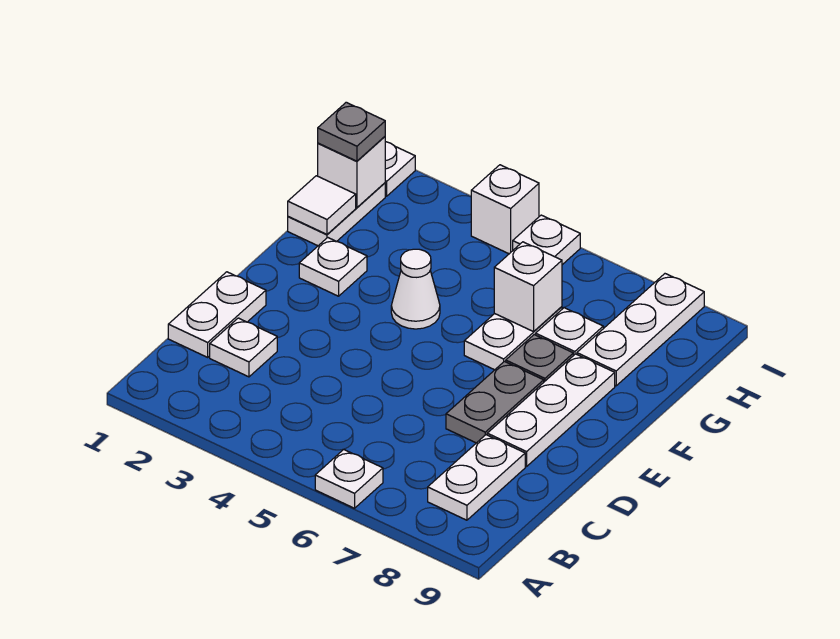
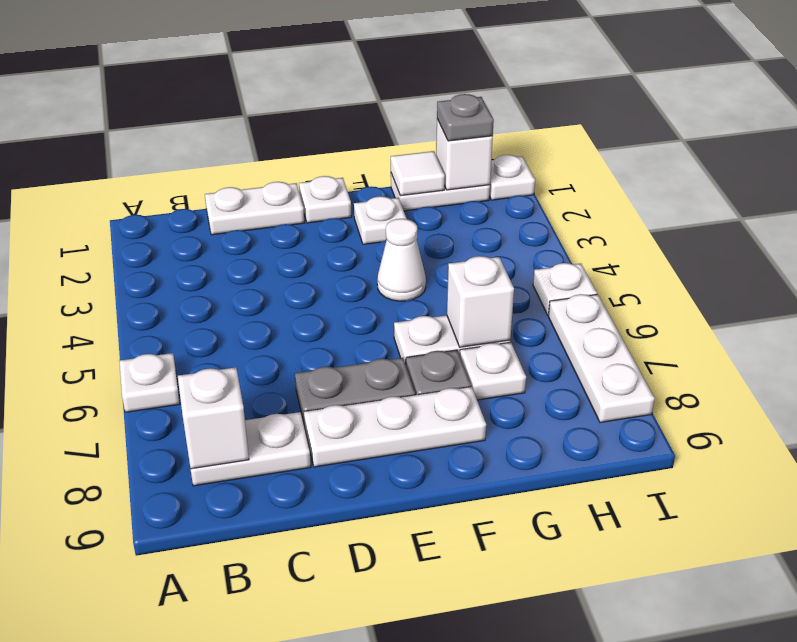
white 1x1 plate [210,318,277,377] -> white 1x1 plate moved to [299,176,352,223]
white 1x3 plate [577,274,704,386] -> white 1x3 plate turned to [548,294,655,423]
white 1x1 brick [471,165,539,254] -> white 1x1 brick moved to [178,367,249,469]

